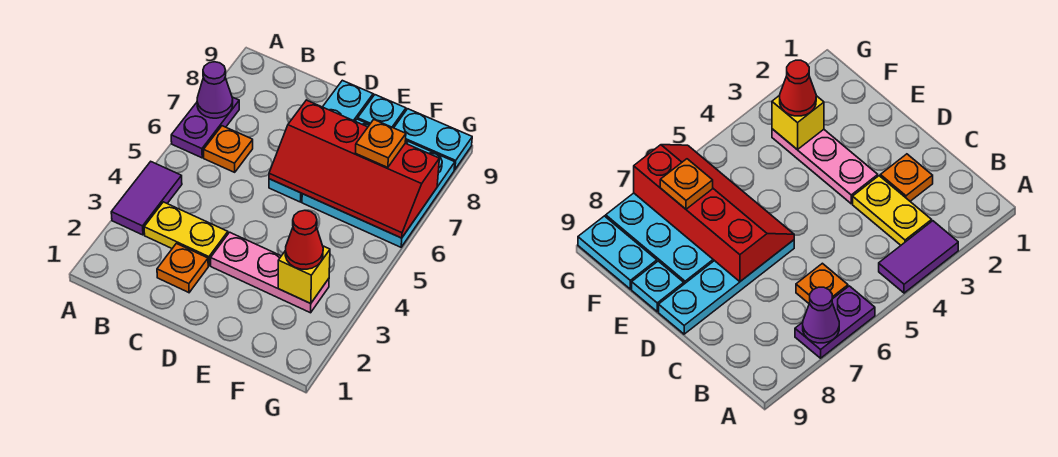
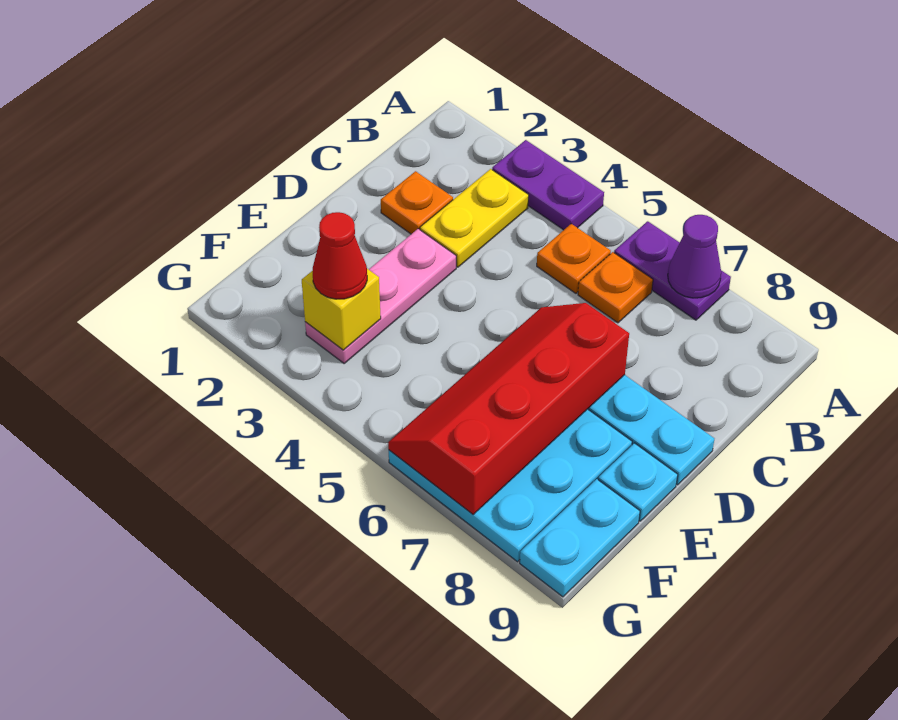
purple 1x2 tile [111,162,182,235] -> purple 1x2 plate [492,140,604,230]
orange 1x1 plate [356,120,406,167] -> orange 1x1 plate moved to [537,224,611,293]

